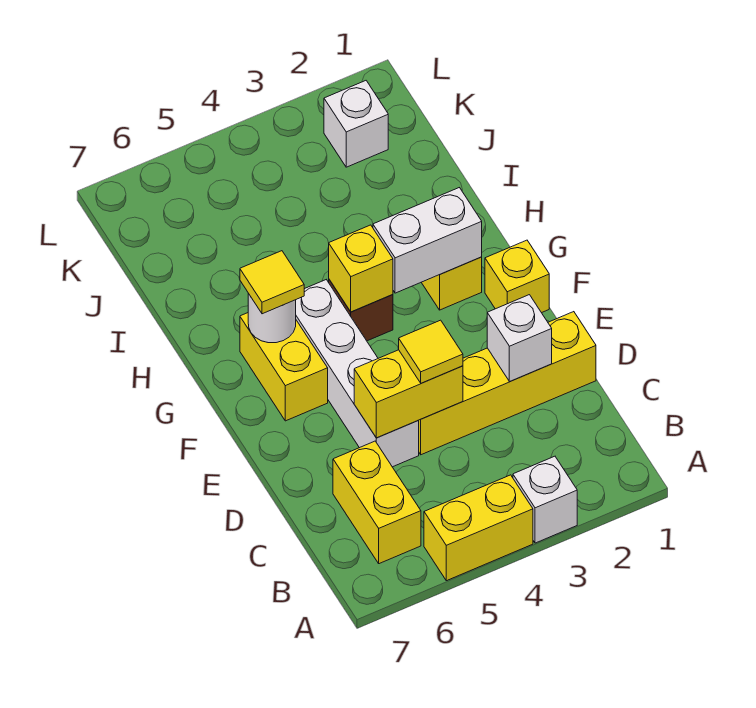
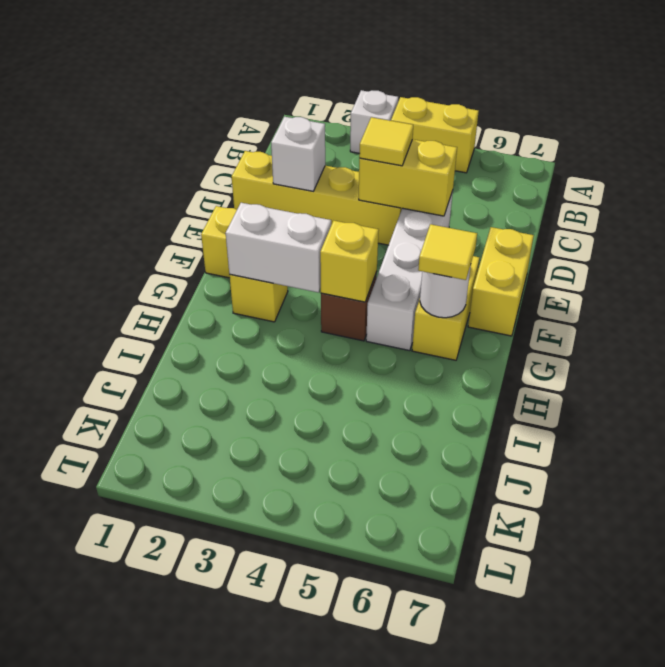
yellow 1x2 brick [333,441,421,564] -> yellow 1x2 brick moved to [468,227,534,336]
white 1x1 brick [324,81,388,167] -> none

